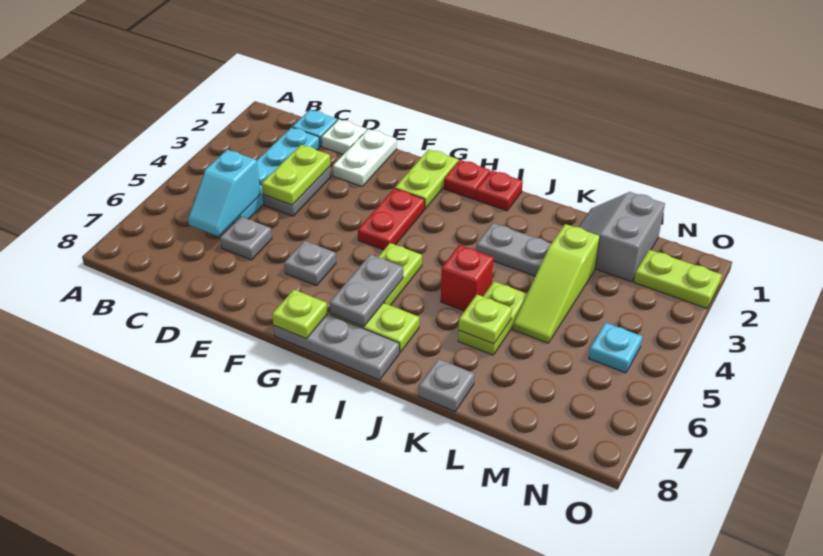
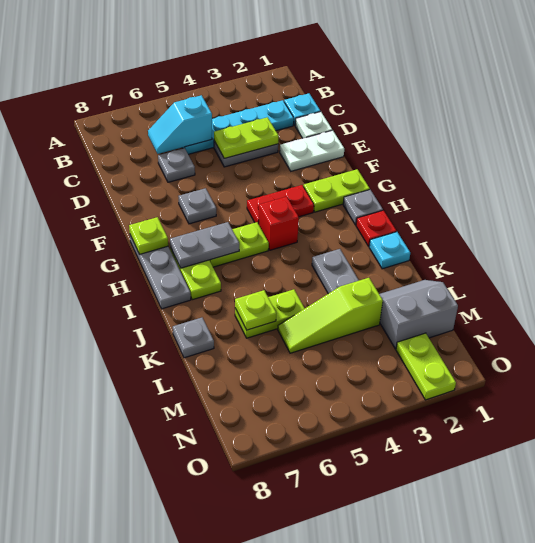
red 1x1 plate [444,160,490,199] -> grey 1x1 plate [343,190,383,225]
red 1x1 brick [441,245,494,311] -> red 1x1 brick moved to [259,197,299,250]
cyan 1x1 plate [589,323,642,373] -> cyan 1x1 plate moved to [369,232,410,269]

